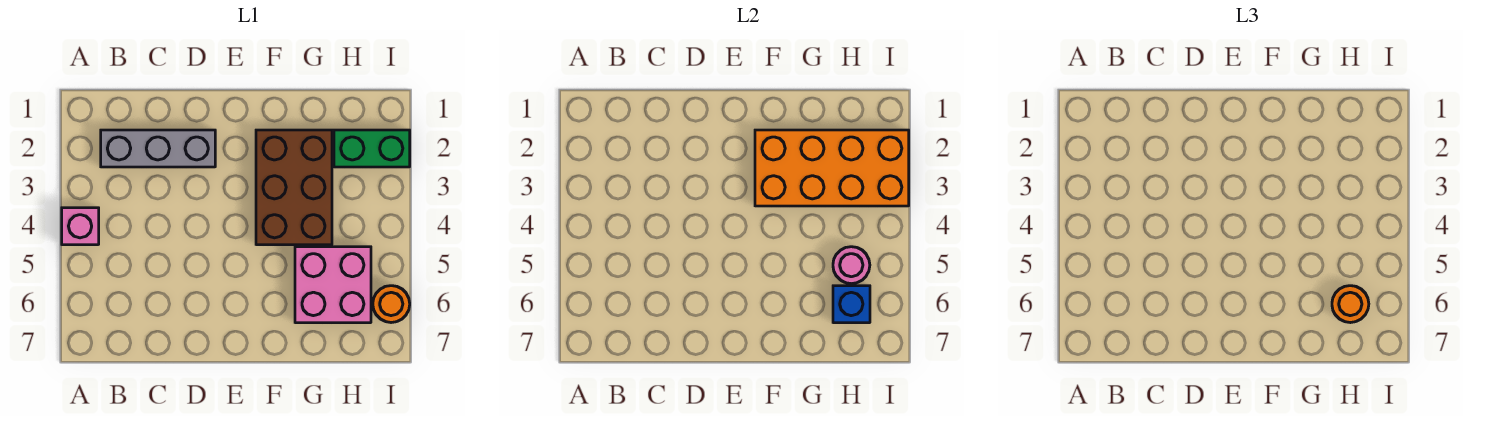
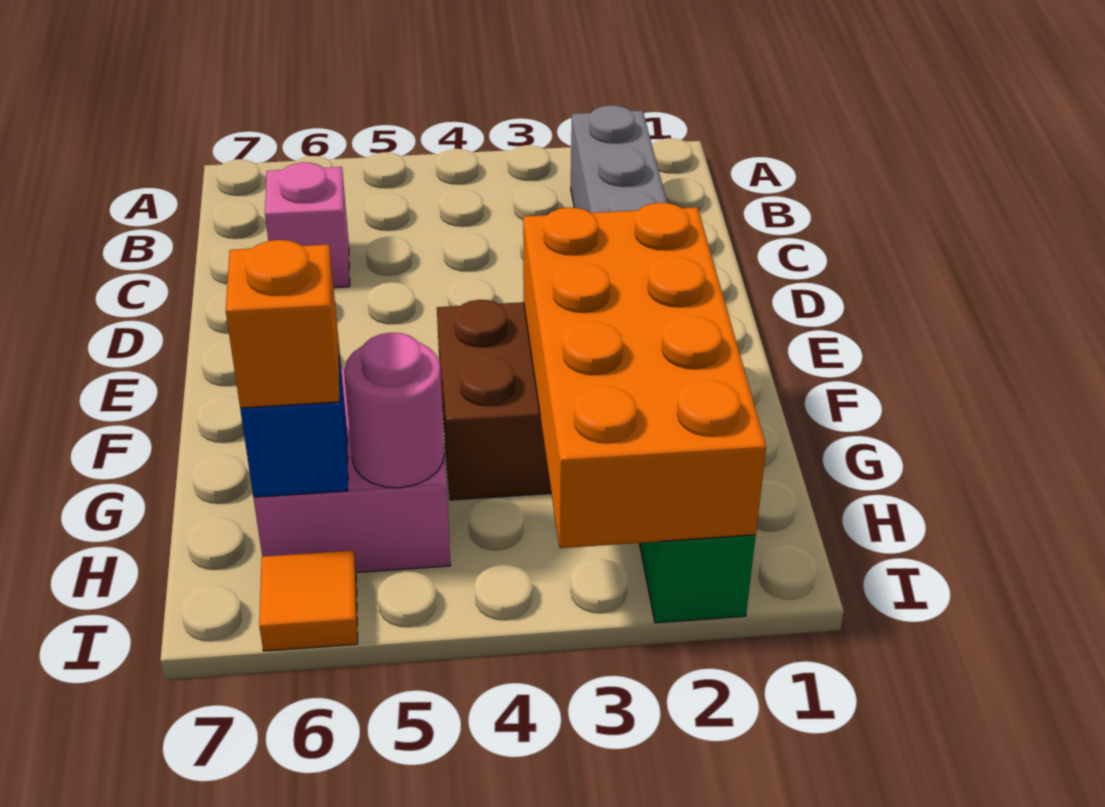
pink 1x1 brick [62,208,99,245] -> pink 1x1 brick moved to [265,162,350,288]
orange 1x1 round brick [1332,286,1369,323] -> orange 1x1 brick [226,240,339,408]
orange 1x1 round brick [373,286,410,323] -> orange 1x1 tile [259,550,358,651]

